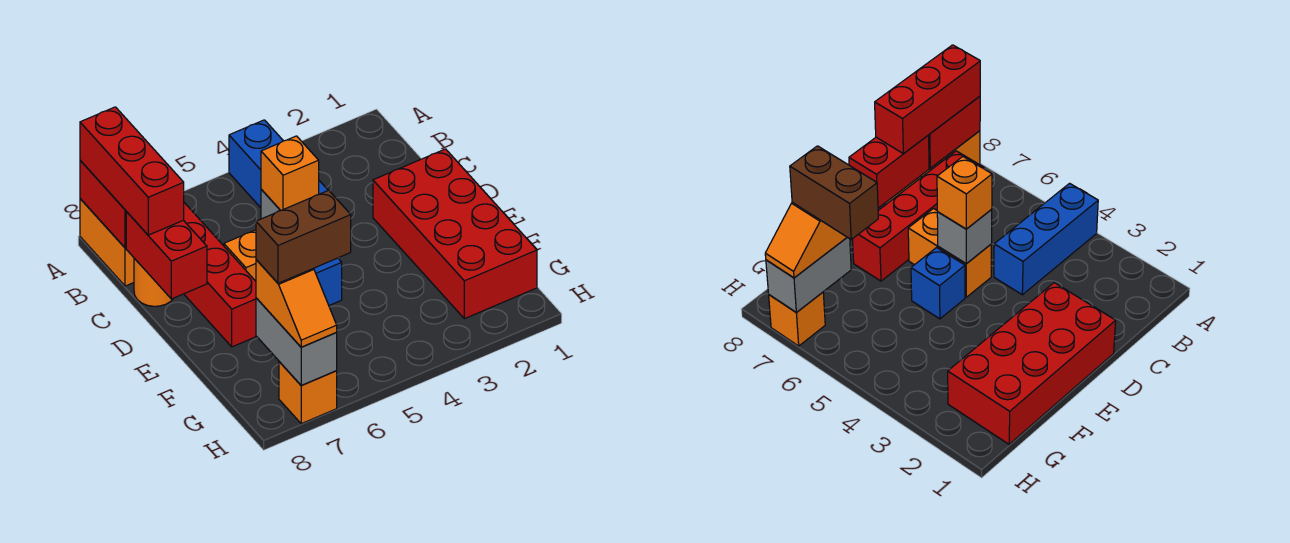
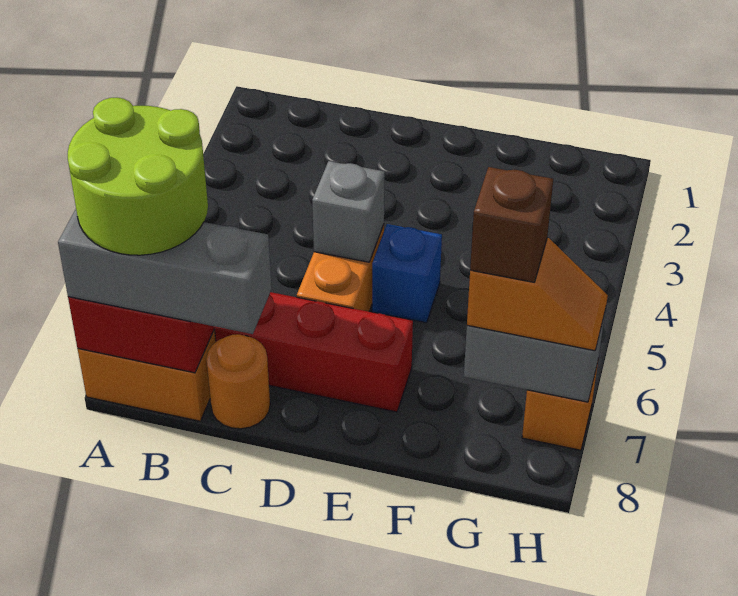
blue 1x3 brick [229,120,328,208] -> none
none -> lime 2x2 round brick [68,98,208,255]
red 1x3 brick [80,107,184,235] -> grey 1x3 brick [58,209,272,334]
red 1x2 brick [126,212,207,299] -> none
red 2x4 brick [373,149,537,319] -> none
orange 1x1 brick [261,136,319,211] -> none
brown 1x2 brick [256,190,351,283] -> brown 1x1 brick [470,167,553,282]

